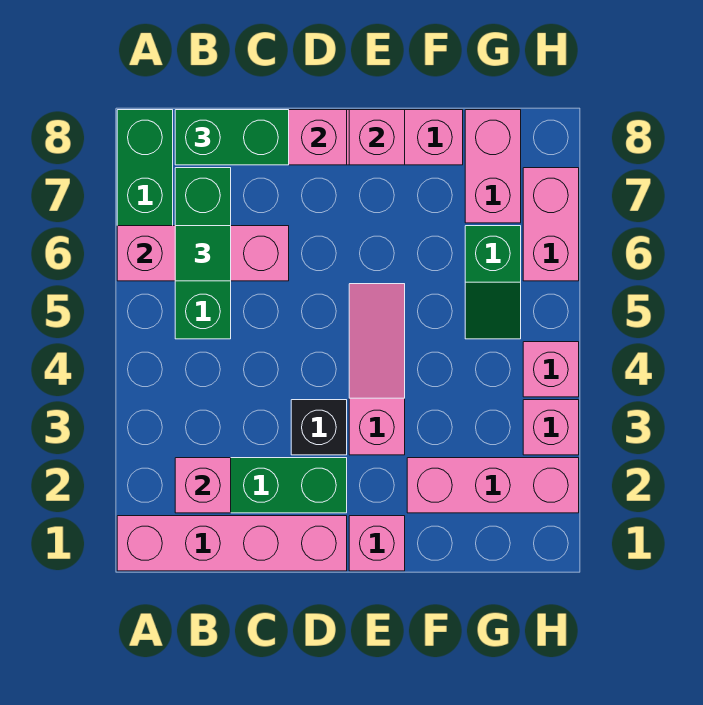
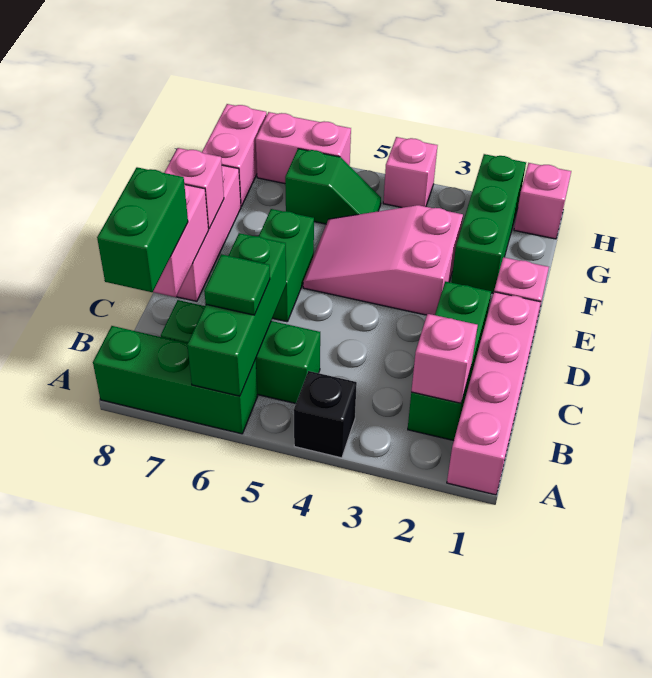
pink 1x3 brick [117,226,289,281] -> green 1x3 brick [187,233,286,396]
black 1x1 brick [291,400,347,455] -> black 1x1 brick moved to [294,371,357,458]
none -> green 1x2 brick [259,209,314,322]
pink 1x3 slope [349,284,405,455] -> pink 2x3 slope [303,205,463,315]
pink 1x3 brick [407,458,579,513] -> green 1x3 brick [451,154,526,293]
pink 1x2 brick [465,110,521,223] -> pink 1x2 brick turned to [202,104,267,206]
pink 1x1 brick [523,400,579,455] -> pink 1x1 brick moved to [514,163,571,239]

